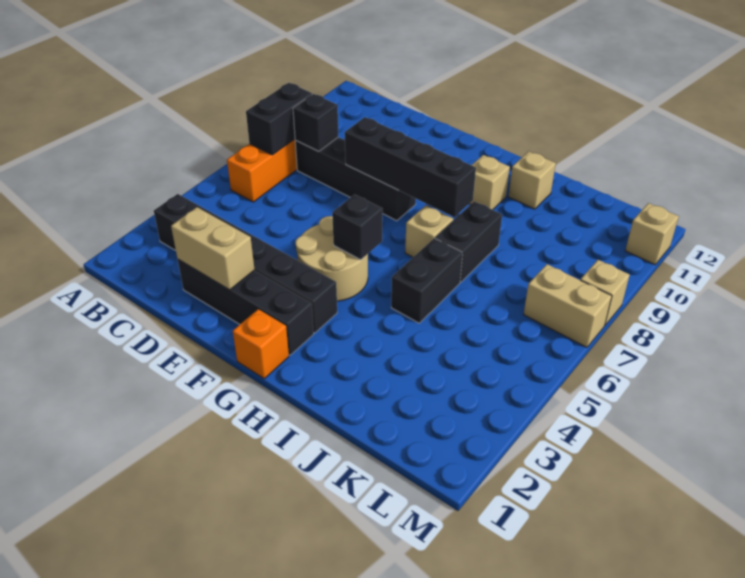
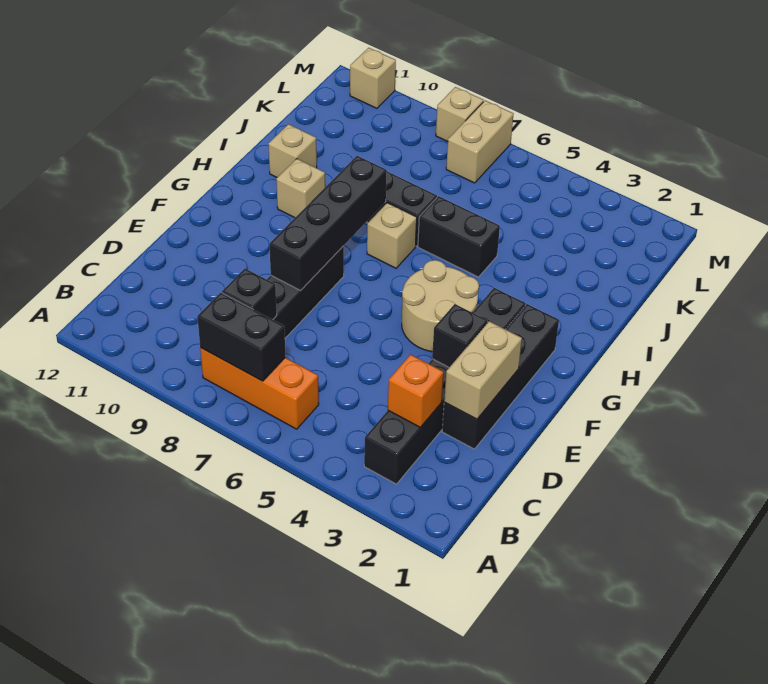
orange 1x1 brick [233,309,289,379] -> orange 1x1 brick moved to [388,354,443,427]
black 1x1 brick [332,194,383,260] -> black 1x1 brick moved to [432,304,487,367]

